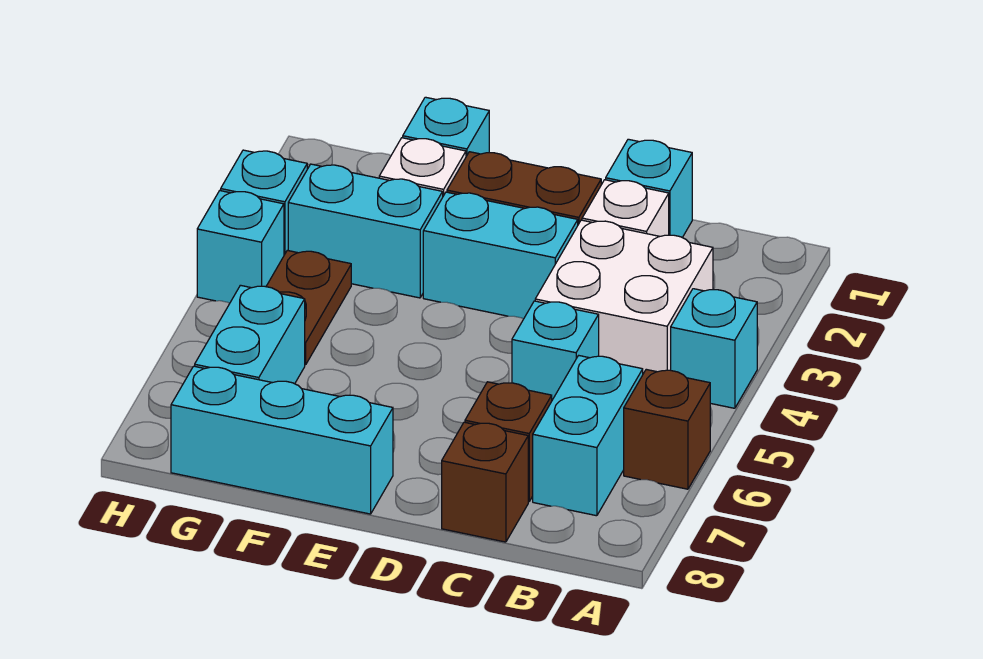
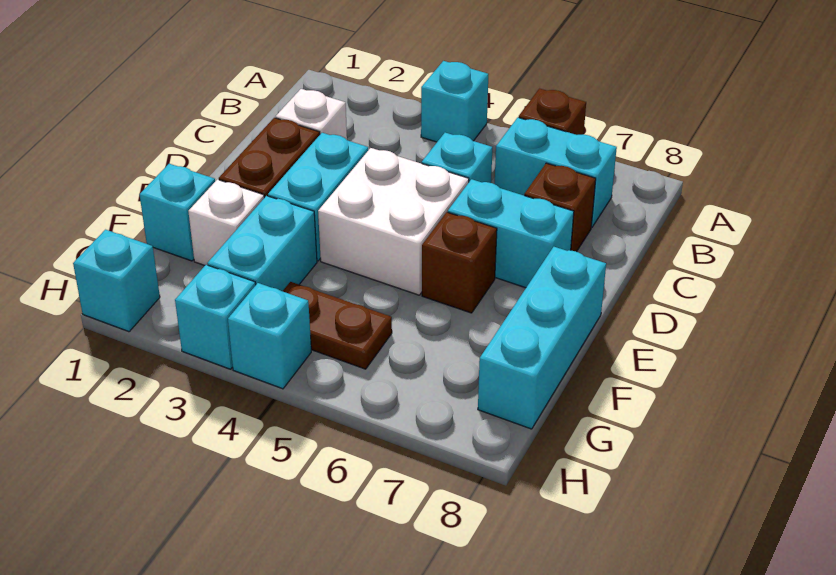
white 2x2 brick [535,220,713,374] -> white 2x2 brick moved to [318,148,469,295]
cyan 1x1 brick [606,139,692,238] -> cyan 1x1 brick moved to [73,230,160,332]
brown 1x1 brick [442,422,528,542] -> brown 1x1 brick moved to [422,212,497,313]
cyan 1x2 brick [195,285,305,384] -> cyan 1x2 brick moved to [448,179,574,288]

